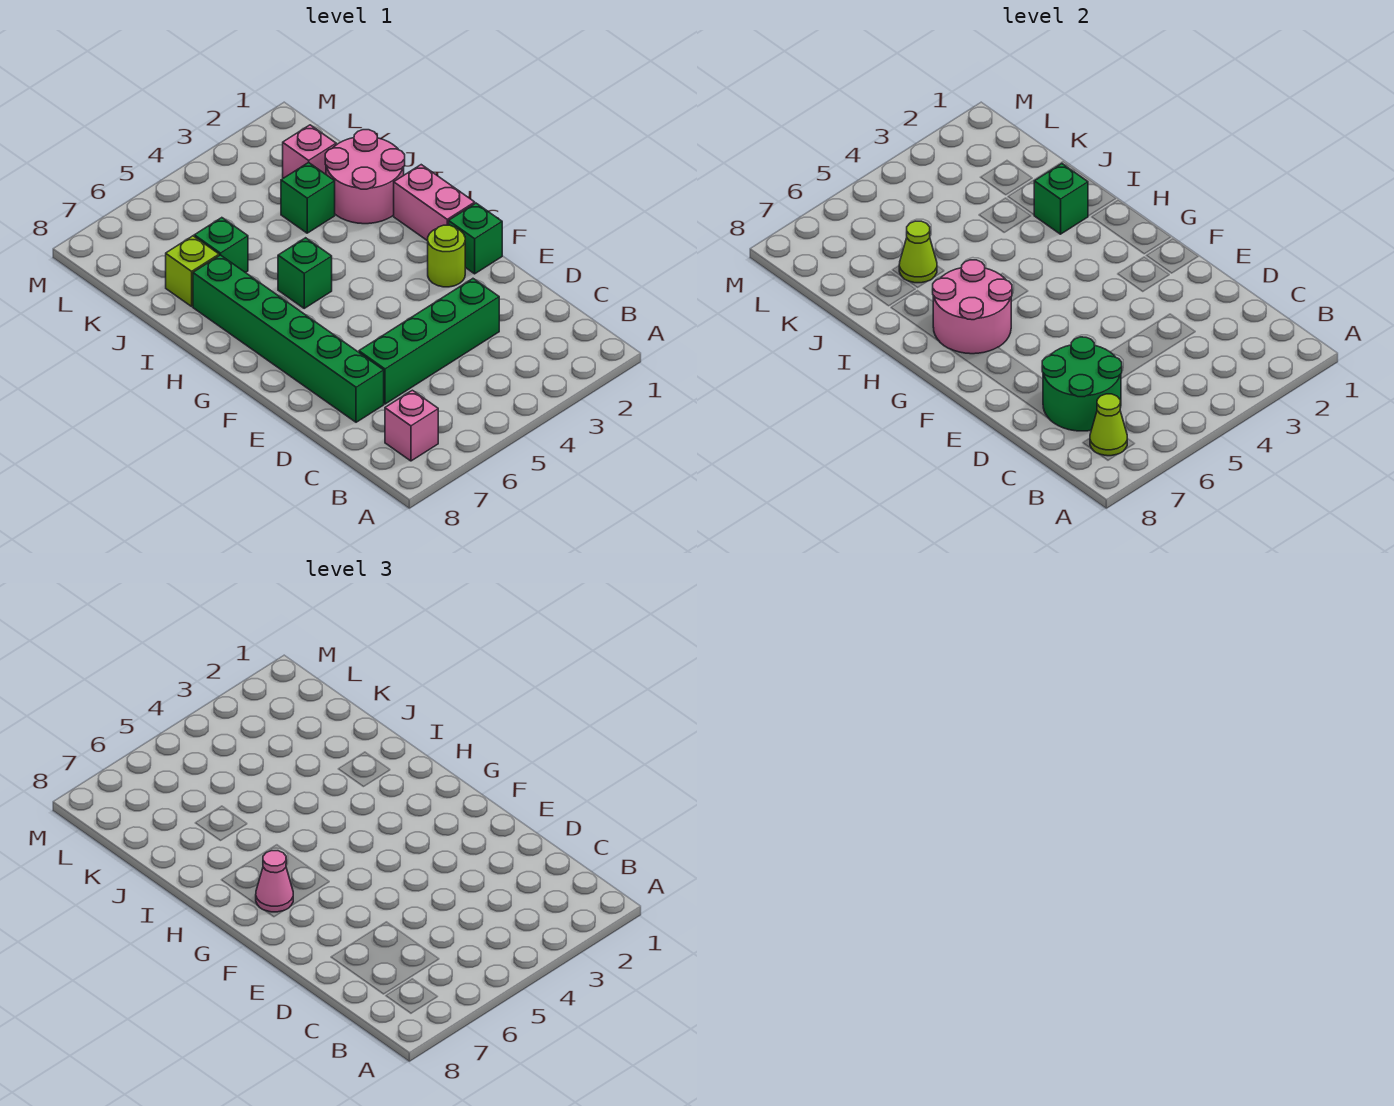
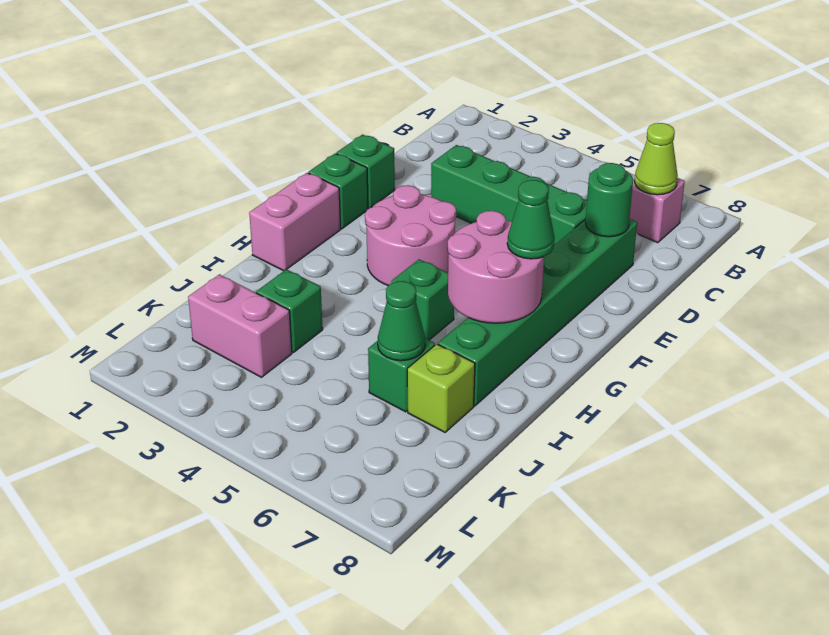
green 2x2 round brick [1042,337,1122,431] -> green 1x1 round brick [585,163,633,237]
lime 1x1 round brick [428,225,465,287] -> none
pink 1x1 cone [256,851,293,912] -> green 1x1 cone [507,180,555,259]
pink 2x2 round brick [325,130,405,224] -> pink 2x2 round brick moved to [365,185,456,286]
green 1x1 brick [1034,164,1088,234] -> green 1x1 brick moved to [336,135,395,209]
lime 1x1 cone [899,221,937,283] -> green 1x1 cone [378,281,425,361]
pink 1x1 brick [283,125,336,178] -> pink 1x2 brick [188,274,292,377]

